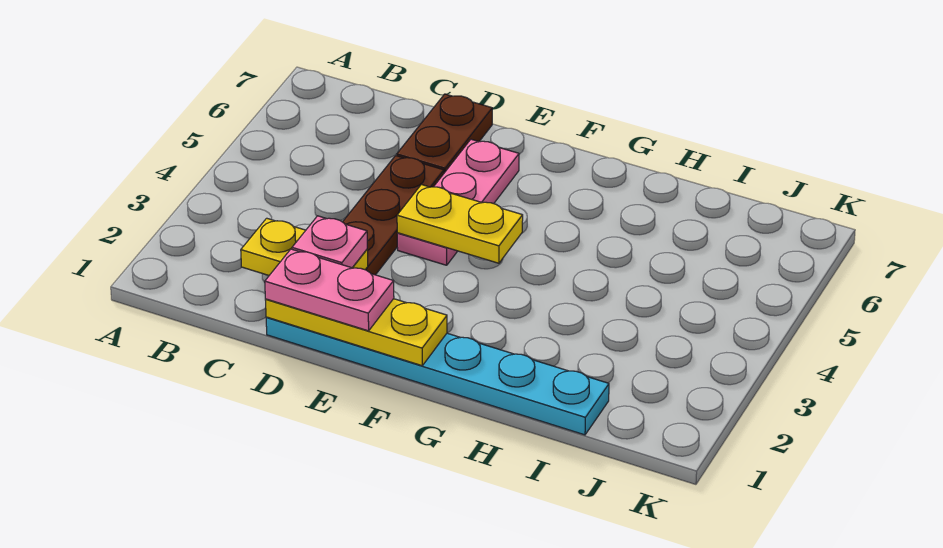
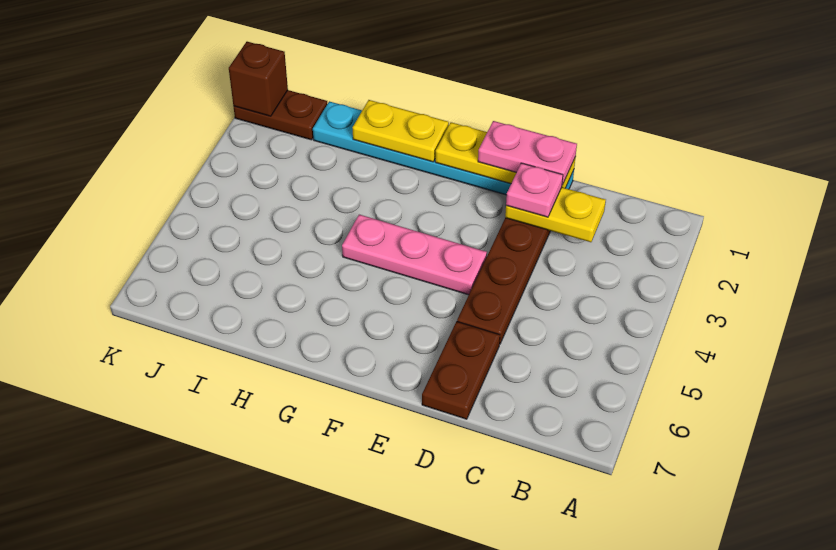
pink 1x3 plate [397,139,519,265] -> pink 1x3 plate turned to [342,215,487,295]
yellow 1x2 plate [397,185,523,263] -> yellow 1x2 plate moved to [352,100,449,162]
none -> brown 1x2 plate [234,90,327,140]
none -> brown 1x1 brick [229,42,288,116]

